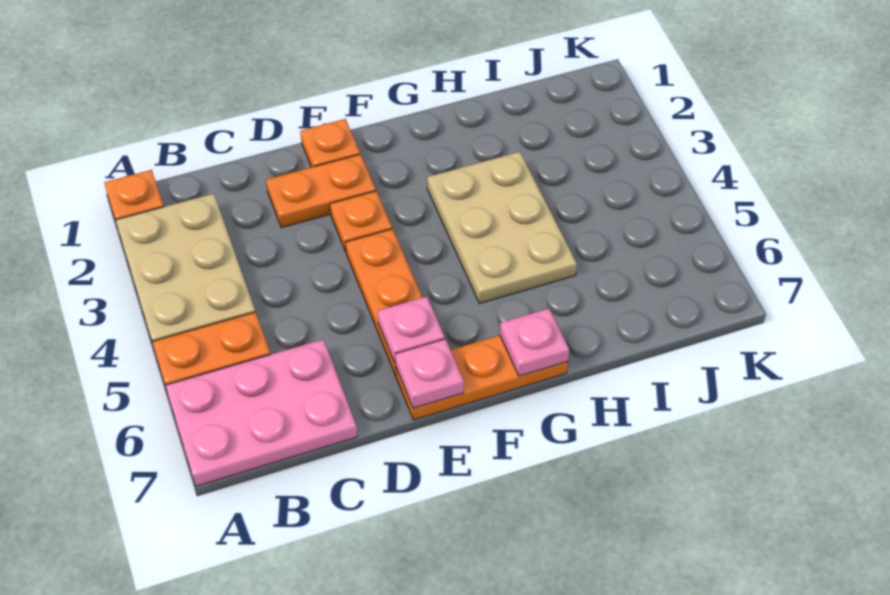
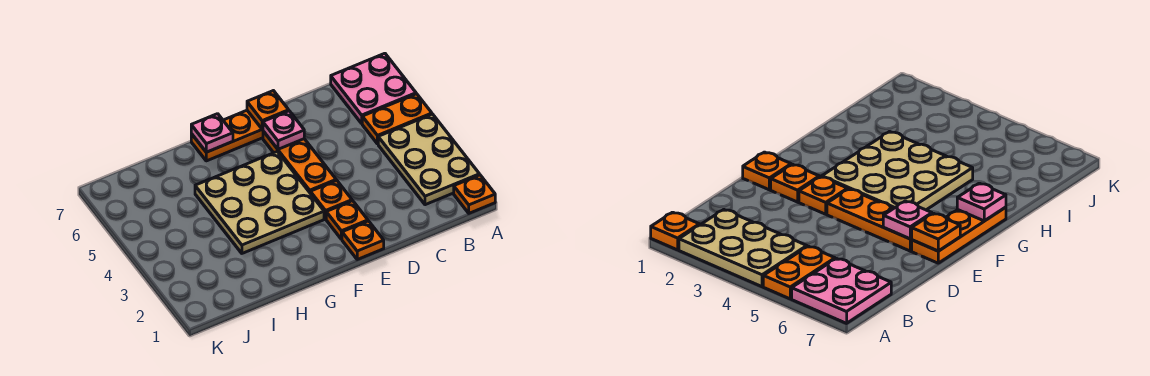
pink 2x3 plate [165,339,357,486] -> pink 2x2 plate [331,53,416,123]
orange 1x2 plate [266,154,376,228] -> orange 1x1 plate [326,201,368,239]
pink 1x1 plate [395,339,464,408] -> orange 1x1 plate [247,91,289,129]
tan 2x3 plate [427,152,577,304] -> tan 3x3 plate [195,152,324,253]

